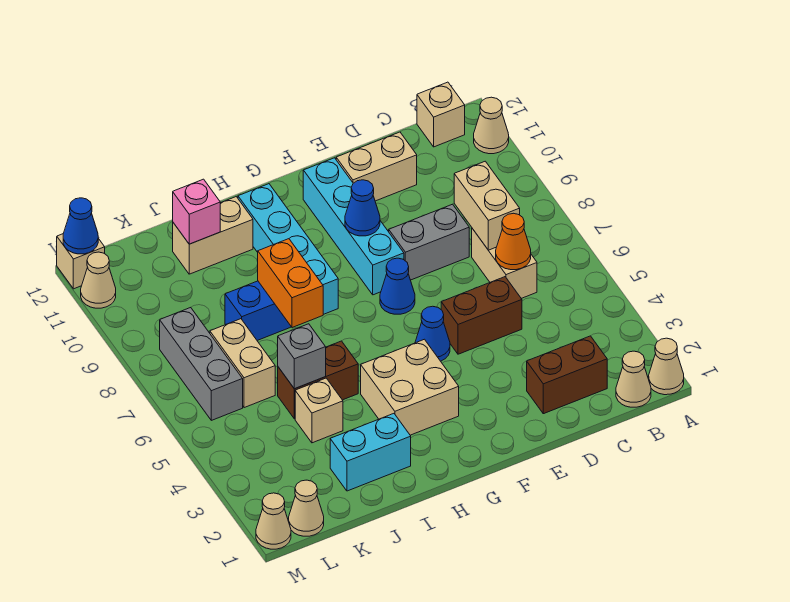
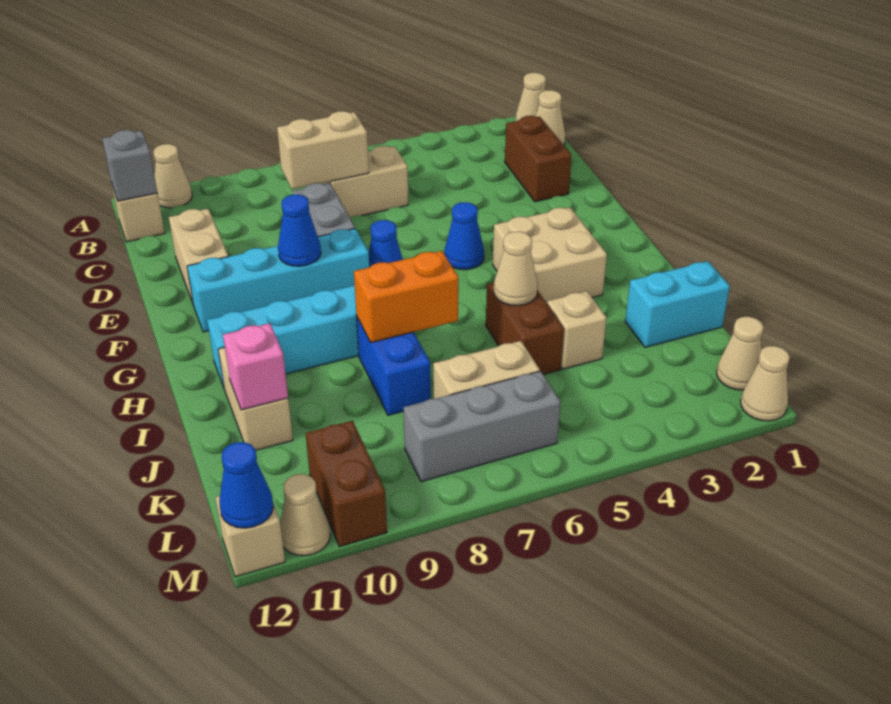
orange 1x1 cone [496,213,531,270] -> none
brown 1x2 brick [441,277,522,354] -> brown 1x2 brick moved to [306,421,387,547]
cyan 1x2 brick [330,414,411,491] -> cyan 1x2 brick turned to [625,261,730,347]
none -> tan 1x1 cone [494,231,538,306]
grey 1x1 brick [278,324,326,389] -> grey 1x1 brick moved to [102,130,157,201]

